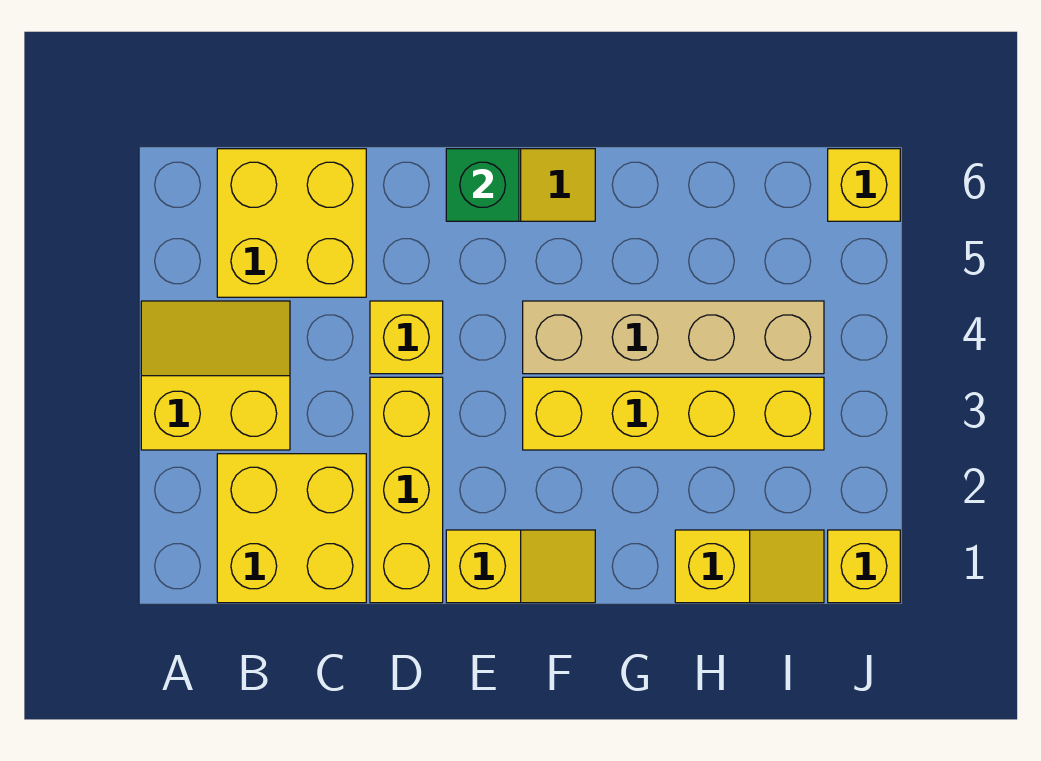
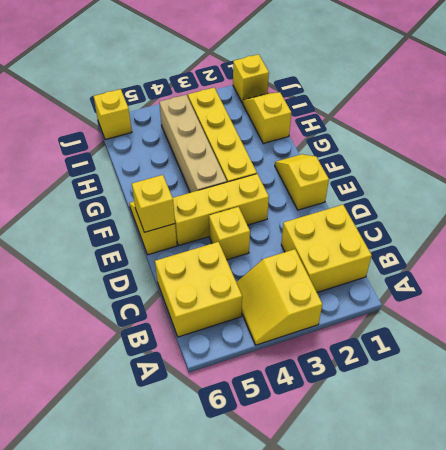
yellow 1x3 brick [370,377,443,603] -> yellow 1x3 brick moved to [173,174,269,245]
green 1x1 brick [446,149,519,221] -> yellow 1x1 brick [132,175,175,232]

